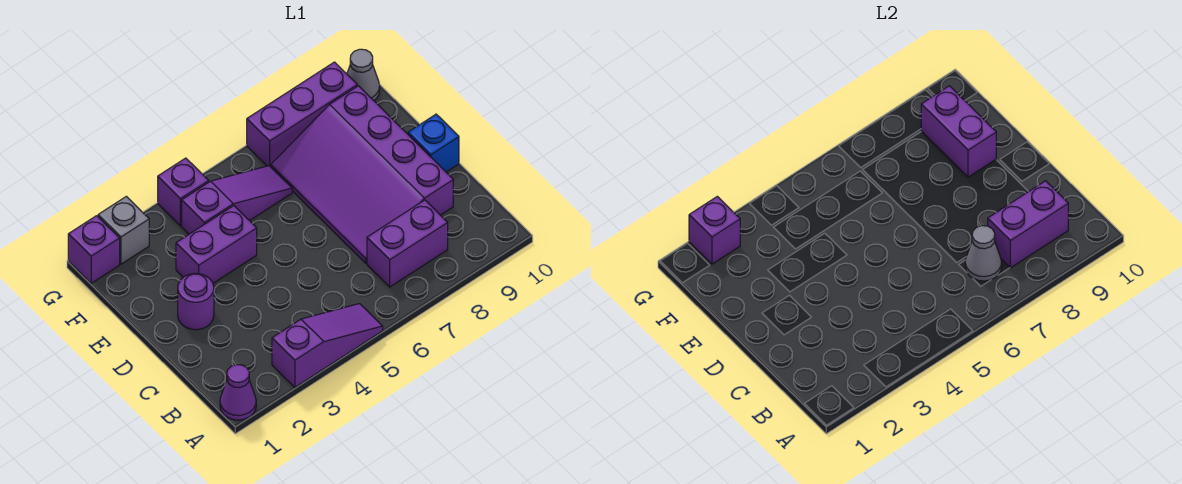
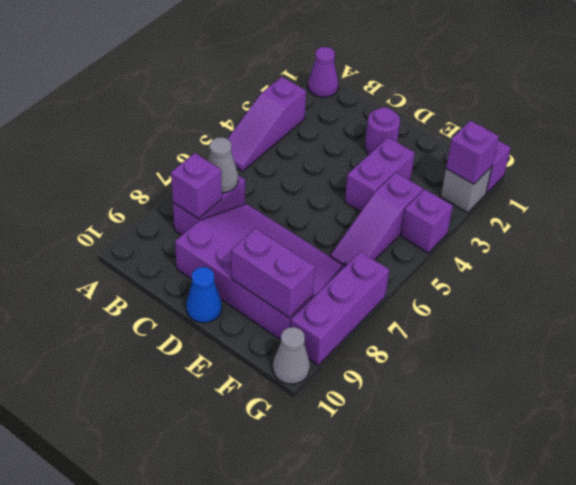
purple 1x2 brick [988,181,1068,268] -> purple 1x1 brick [171,153,222,219]
blue 1x1 brick [408,114,459,172] -> blue 1x1 cone [186,267,222,323]

